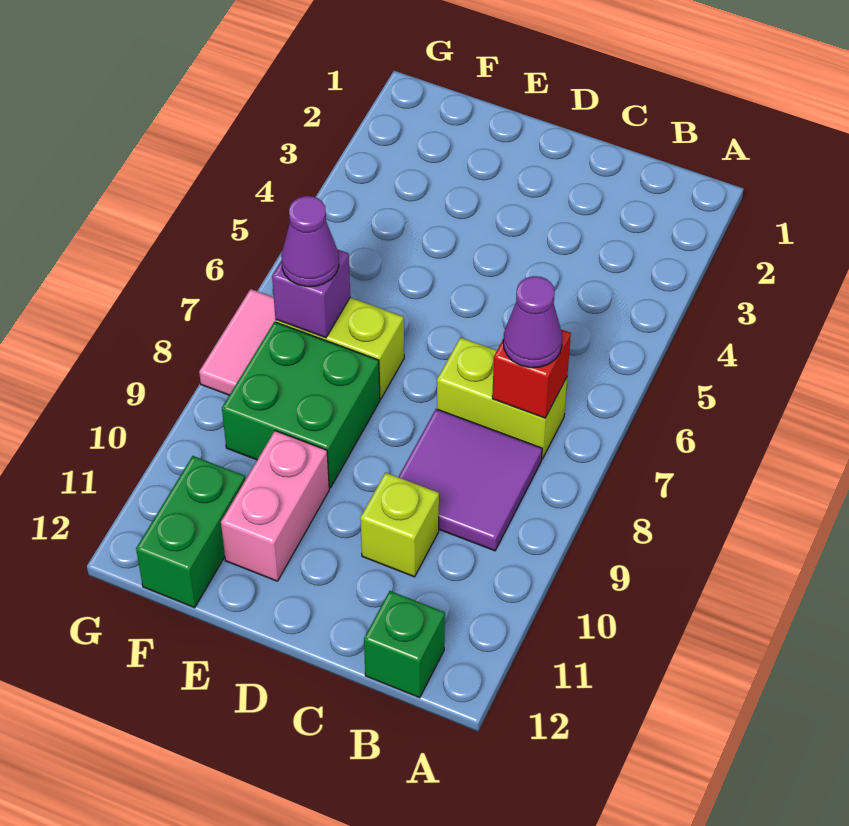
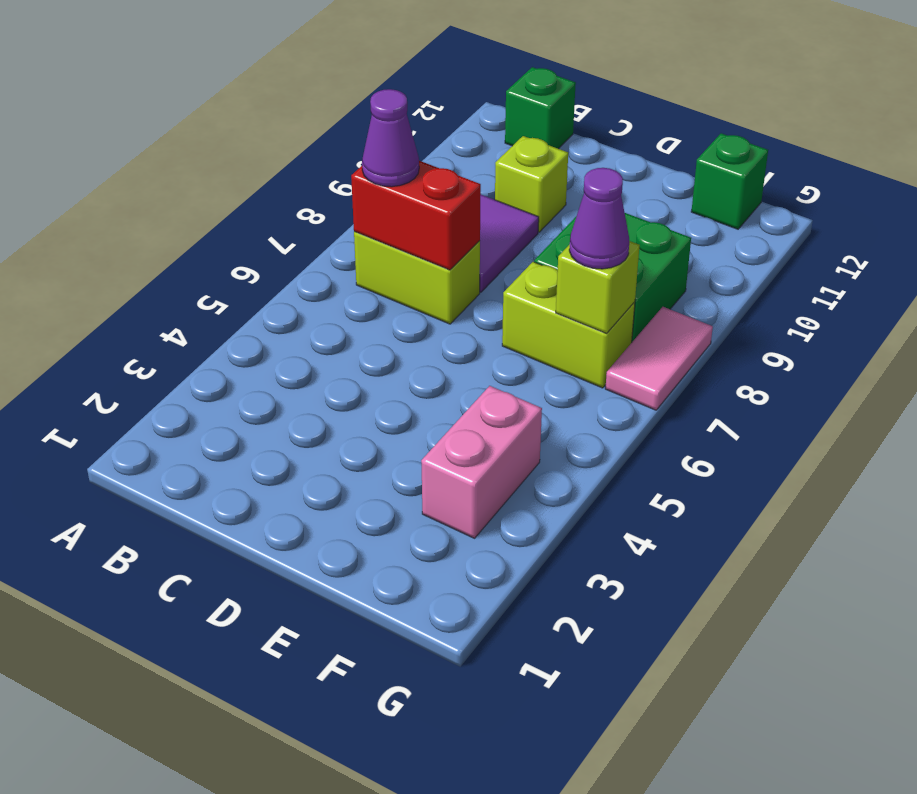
red 1x1 brick [492,329,571,418] -> red 1x2 brick [351,161,481,270]
pink 1x2 brick [221,431,329,581] -> pink 1x2 brick moved to [421,386,542,538]
purple 1x1 brick [272,249,350,338] -> lime 1x1 brick [556,241,640,333]
green 1x2 brick [136,456,245,608] -> green 1x1 brick [691,133,768,229]

